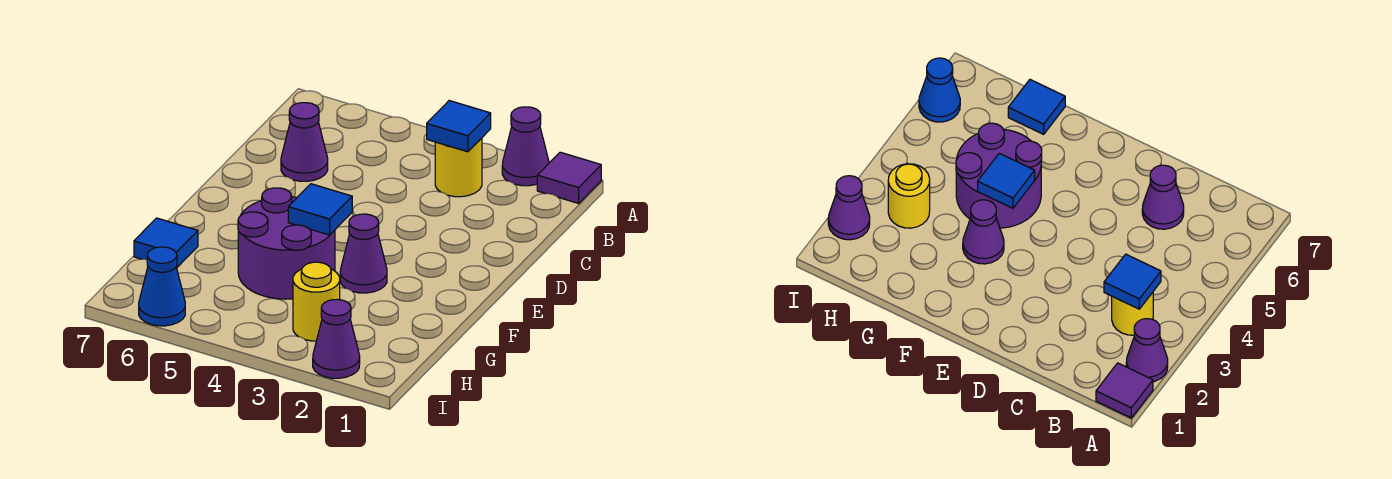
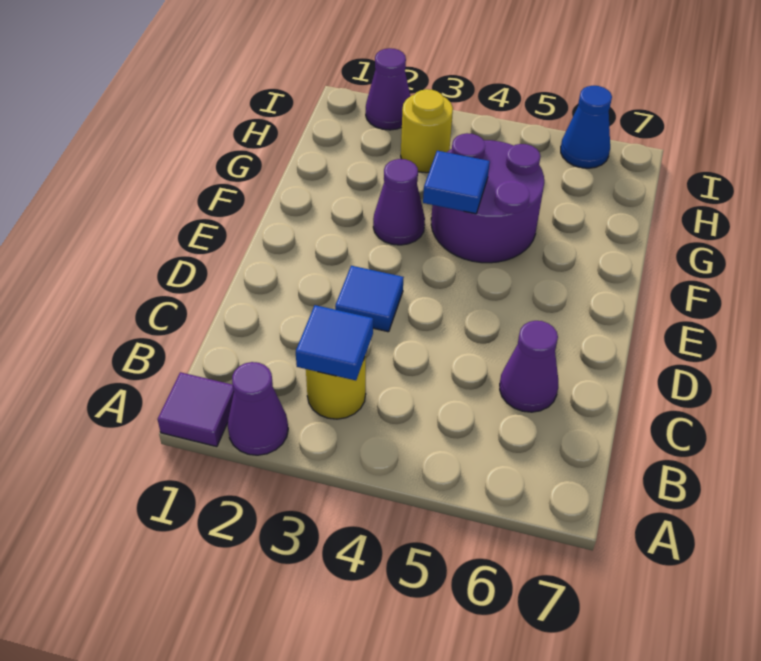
blue 1x1 tile [134,218,198,268] -> blue 1x1 tile moved to [335,266,404,332]

